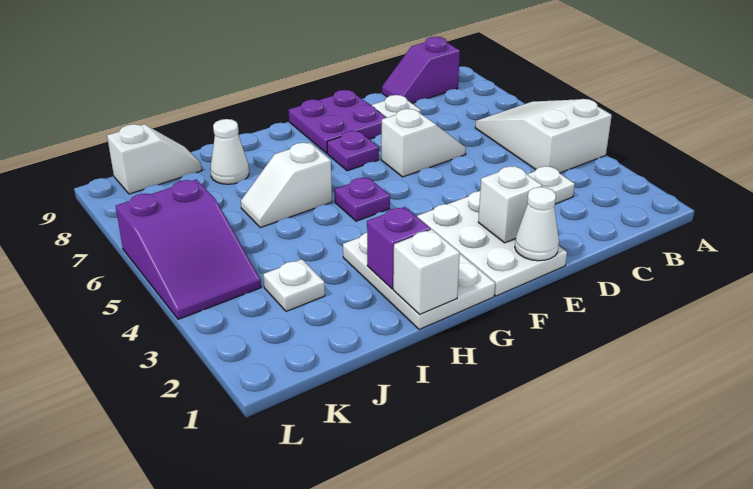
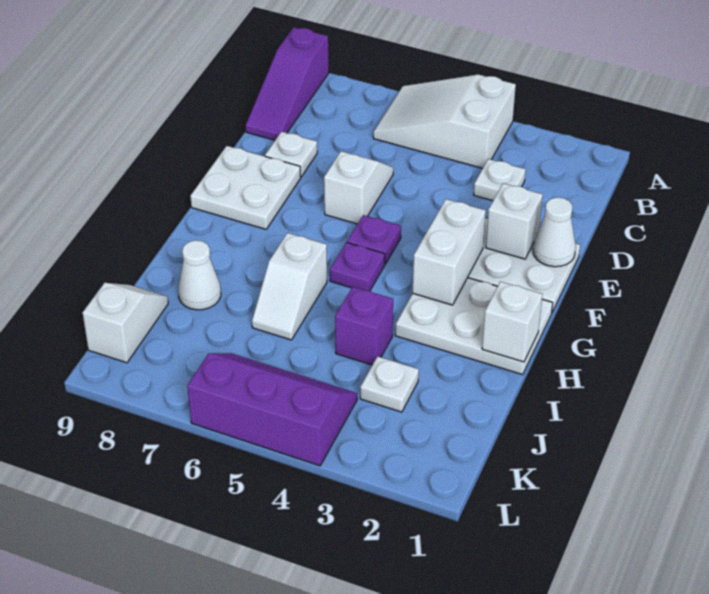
purple 1x2 slope [382,37,460,103] -> purple 1x3 slope [246,27,329,140]
purple 2x2 plate [289,90,386,153] -> white 2x2 plate [190,146,301,229]
none -> white 1x2 brick [413,199,486,305]
purple 1x1 plate [327,131,379,171] -> purple 1x1 plate moved to [347,215,401,264]
purple 1x1 brick [367,207,431,289] -> purple 1x1 brick moved to [335,287,393,365]
purple 2x3 slope [116,179,261,319] -> purple 2x3 slope turned to [187,353,357,466]

